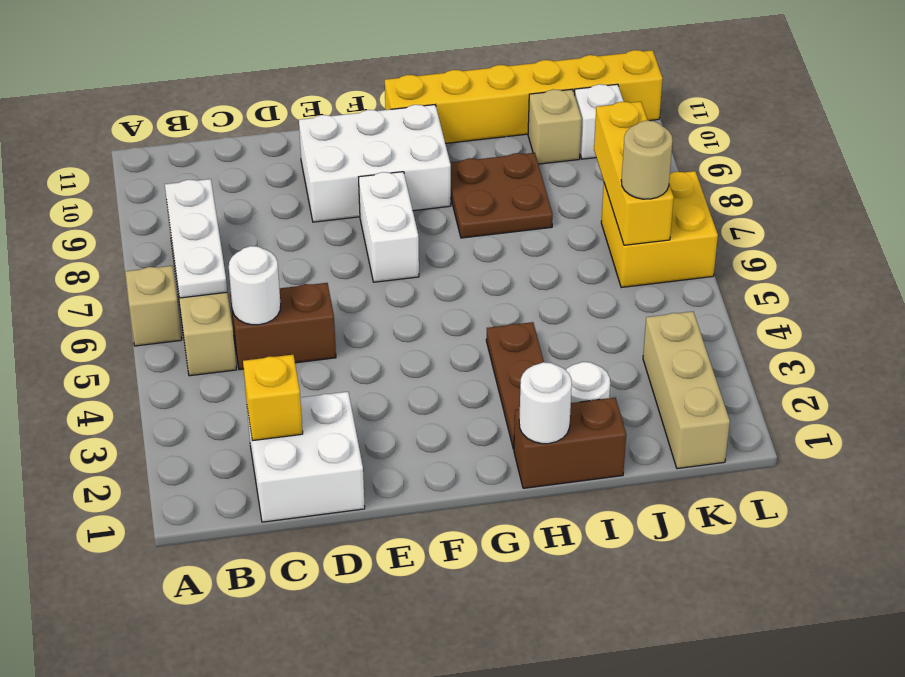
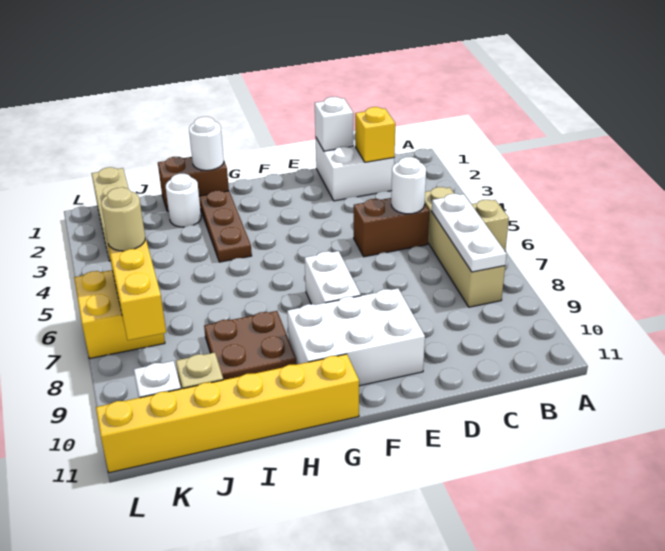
none -> white 1x1 brick [315,97,353,151]

